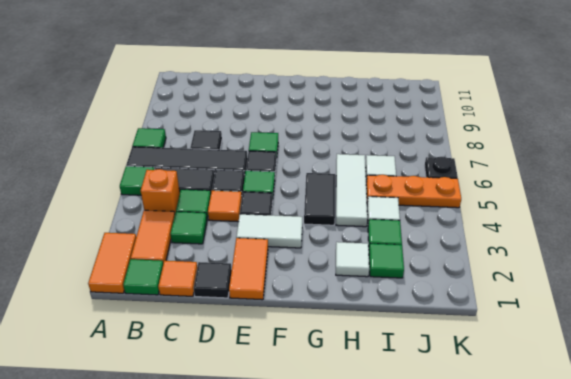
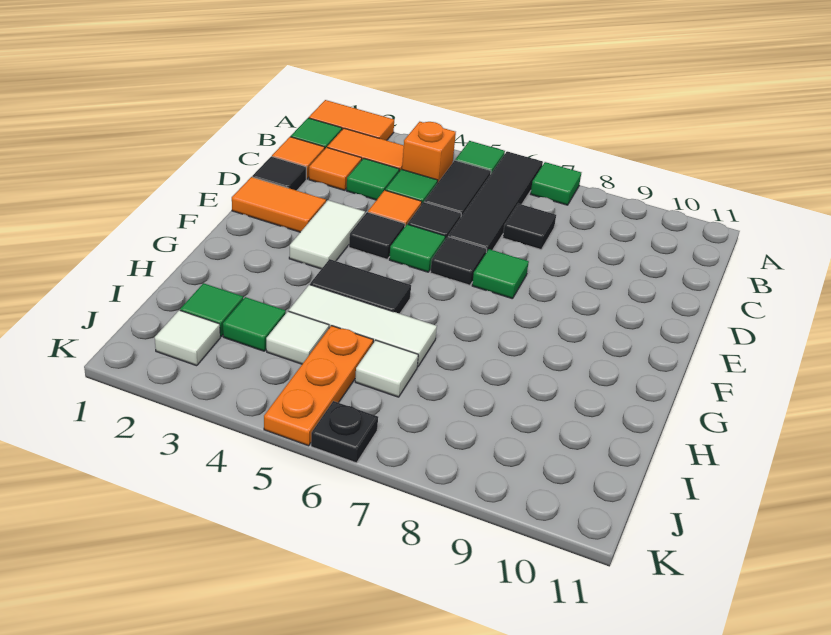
none -> orange 1x1 tile [309,147,362,190]
white 1x1 tile [336,242,369,277] -> white 1x1 tile moved to [155,310,220,366]

